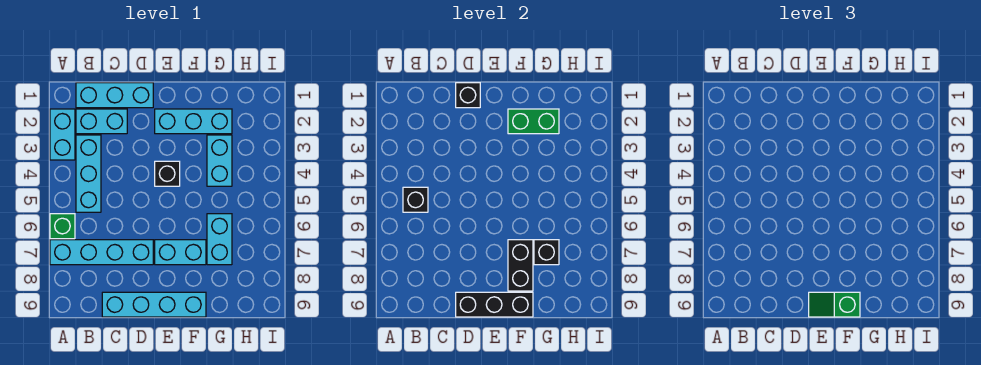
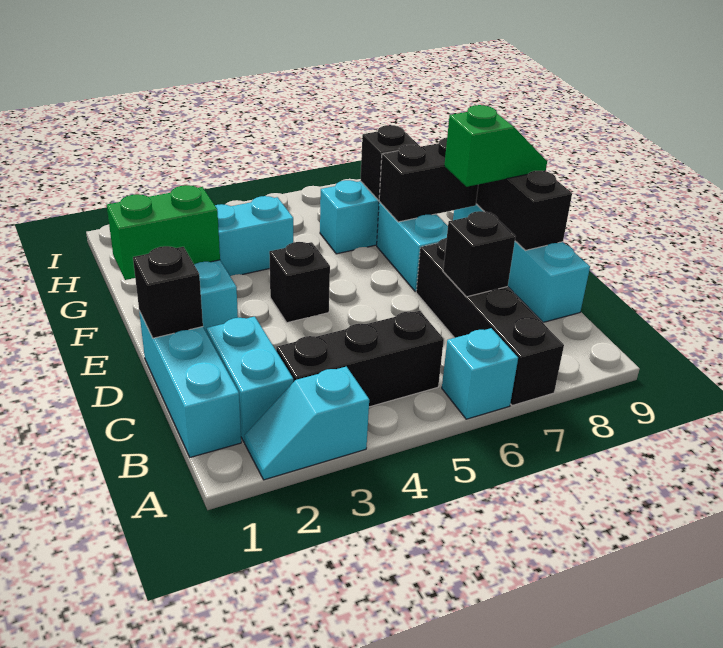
cyan 1x2 brick [50,109,75,160] -> cyan 1x2 slope [244,367,369,480]
green 1x1 brick [50,214,75,239] -> cyan 1x1 brick [442,328,518,419]
cyan 1x4 brick [50,240,153,265] -> black 1x4 brick [416,238,564,406]
cyan 1x3 brick [76,135,101,212] -> black 1x3 brick [276,311,444,407]
black 1x1 brick [403,187,428,212] -> black 1x1 brick moved to [443,211,516,297]
green 1x2 slope [809,292,860,317] -> green 1x2 slope turned to [444,105,547,187]
green 1x2 brick [508,109,559,134] -> green 1x2 brick turned to [107,185,220,280]

